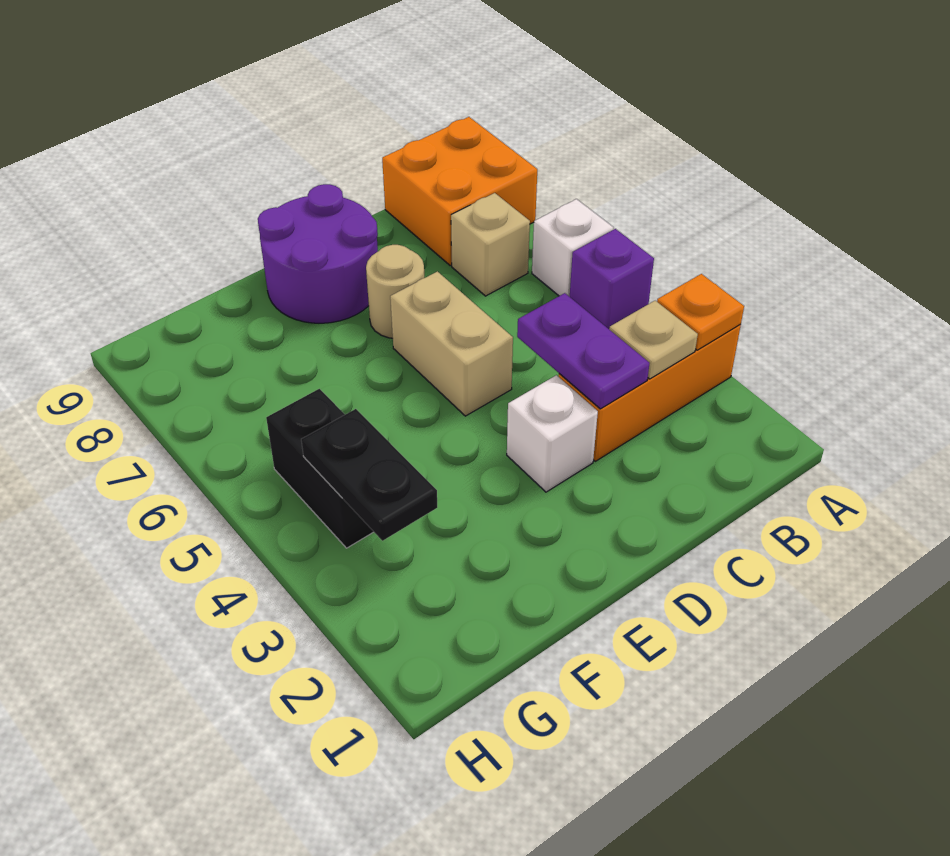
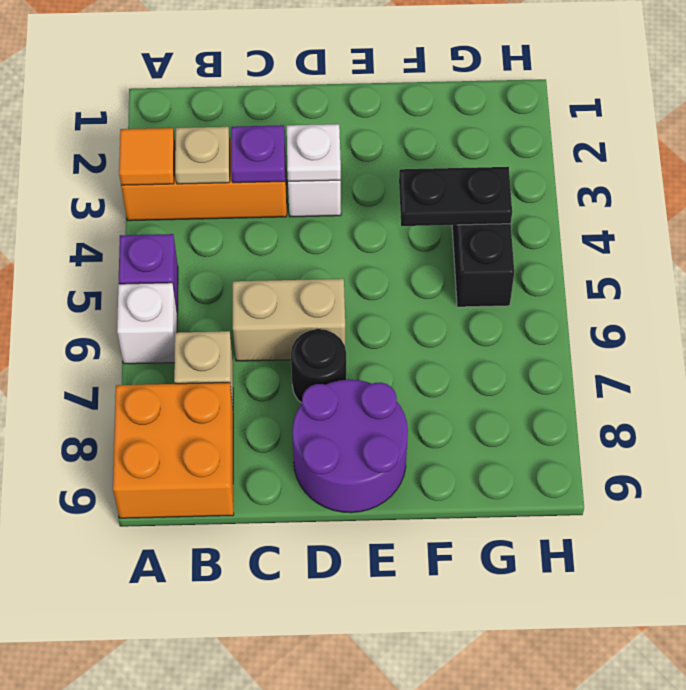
orange 1x1 plate [657,274,744,350] -> orange 1x1 tile [119,128,175,185]
purple 1x2 plate [517,293,650,409] -> purple 1x1 plate [231,125,285,183]
none -> white 1x1 plate [287,124,341,181]
tan 1x2 brick [390,271,513,416] -> tan 1x2 brick turned to [233,279,345,361]
tan 1x1 round brick [366,245,424,338] -> black 1x1 round brick [291,329,346,403]
black 1x2 plate [301,409,437,541] -> black 1x2 plate turned to [399,167,512,226]

